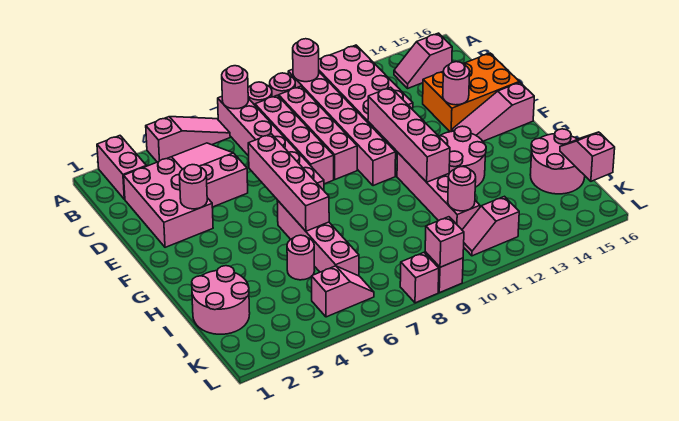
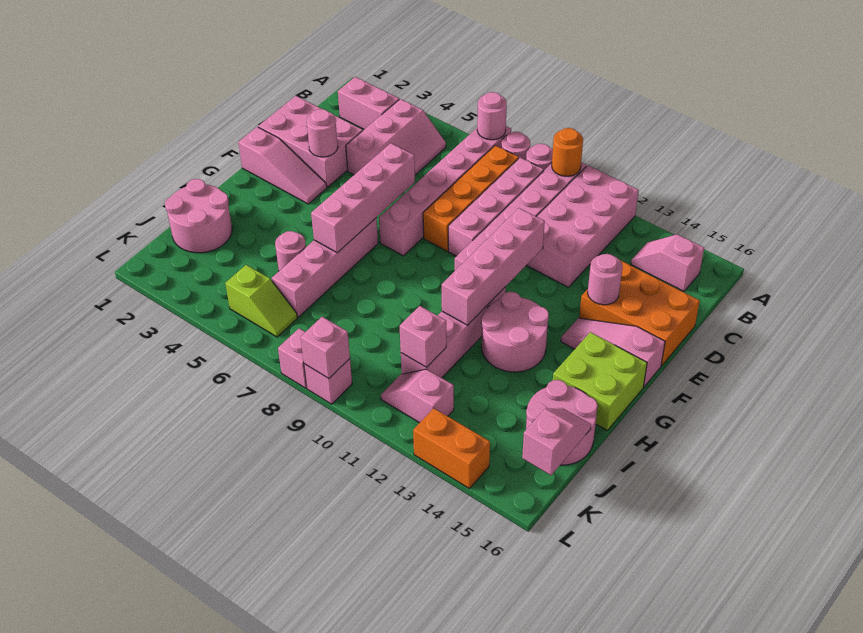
pink 1x2 brick [97,136,146,199] -> pink 1x2 brick turned to [338,77,399,129]
pink 1x3 slope [146,117,230,162] -> pink 1x3 slope moved to [238,127,327,204]
pink 1x1 round brick [293,39,319,82] -> orange 1x1 round brick [552,128,583,176]
pink 2x3 slope [172,143,248,207] -> pink 2x3 slope turned to [346,99,446,175]
pink 1x4 brick [255,95,334,184] -> orange 1x4 brick [423,145,519,251]
pink 2x3 brick [124,157,213,247] -> pink 2x3 brick turned to [258,96,363,187]
none -> lime 2x2 brick [553,332,647,431]
pink 1x1 round brick [448,166,476,211] -> pink 1x1 brick [400,306,446,367]
pink 1x2 slope [312,266,374,317] -> lime 1x2 slope [225,265,297,337]
none -> orange 1x2 brick [413,408,490,488]

